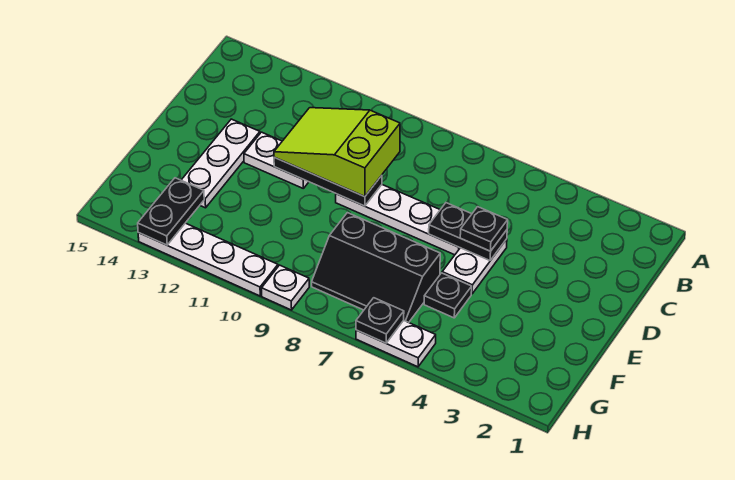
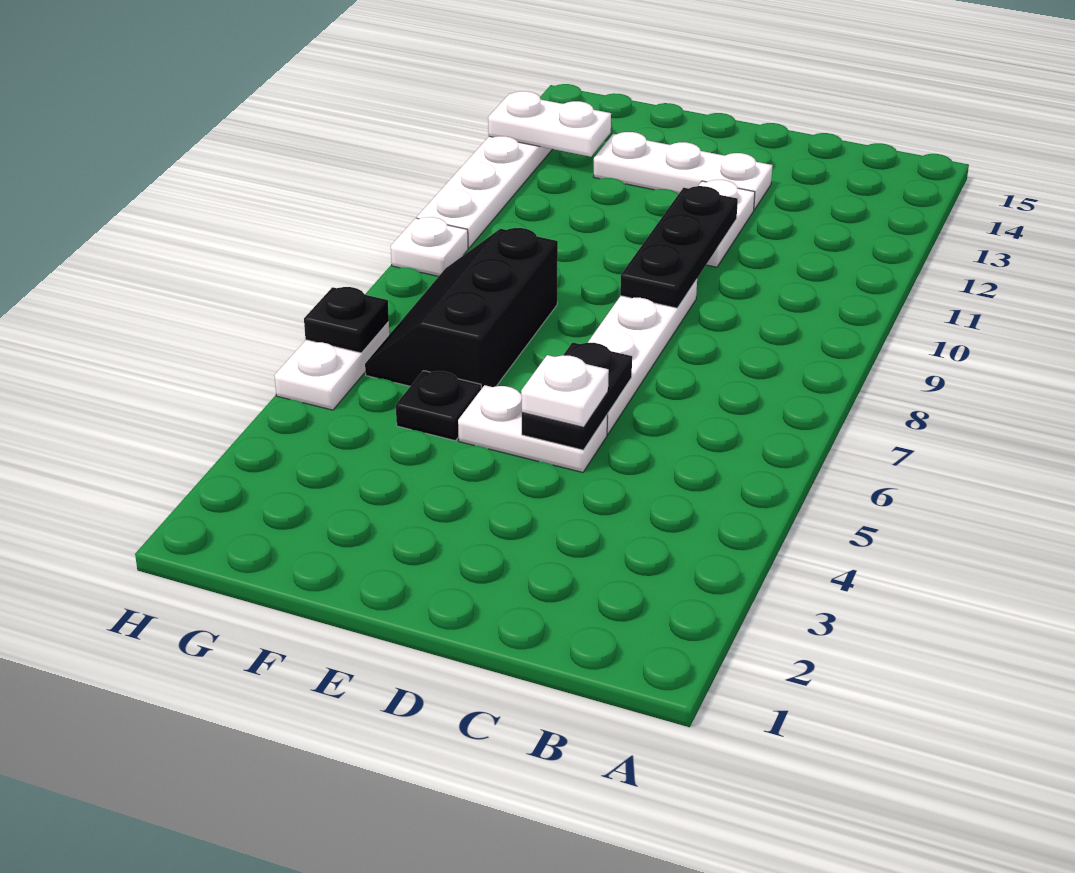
lime 2x3 slope [274,108,400,197] -> none
black 1x1 plate [460,207,508,251] -> white 1x1 plate [521,355,609,427]
black 1x2 plate [138,178,204,245] -> white 1x2 plate [488,91,611,157]

